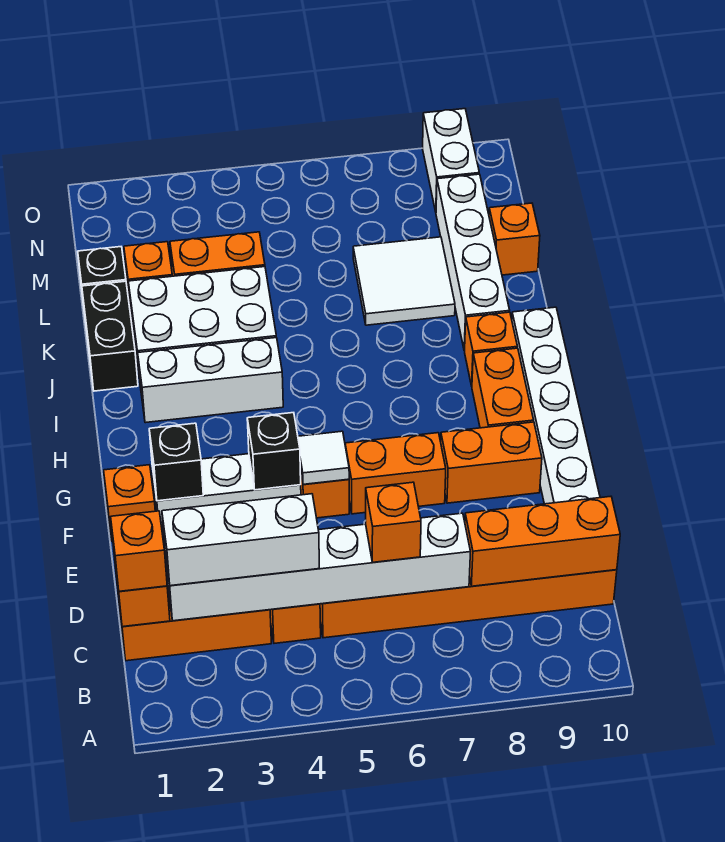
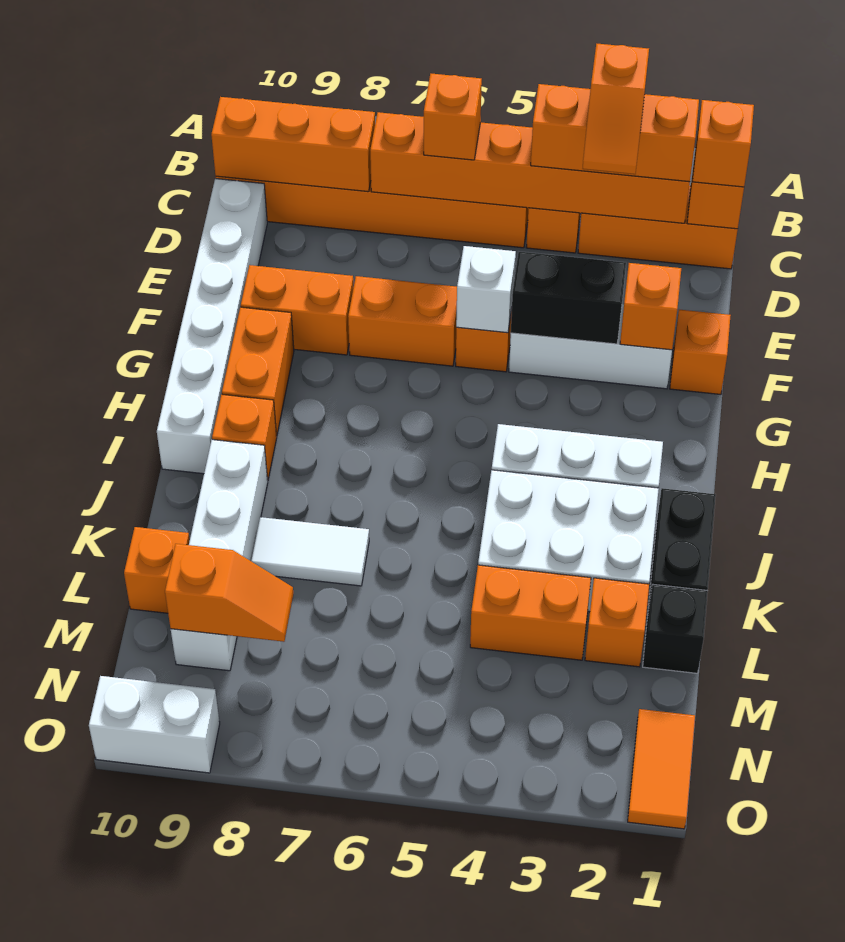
white 1x6 brick [165,513,470,621] -> orange 1x6 brick [370,112,690,223]
white 1x3 brick [162,494,319,586] -> orange 1x3 brick [531,84,699,182]
none -> orange 1x2 slope [583,44,649,174]
black 1x1 brick [149,423,203,501] -> orange 1x1 brick [620,263,681,350]
black 1x1 brick [247,413,301,490] -> black 1x2 brick [511,252,626,344]
white 1x1 tile [298,431,349,484] -> white 1x1 brick [456,246,516,333]
white 2x2 tile [353,237,455,325] -> white 1x2 tile [251,517,369,586]
none -> orange 1x2 slope [165,544,293,642]
none -> orange 1x2 tile [628,709,695,829]
white 1x2 brick [423,109,479,211] -> white 1x2 brick turned to [89,676,220,773]

